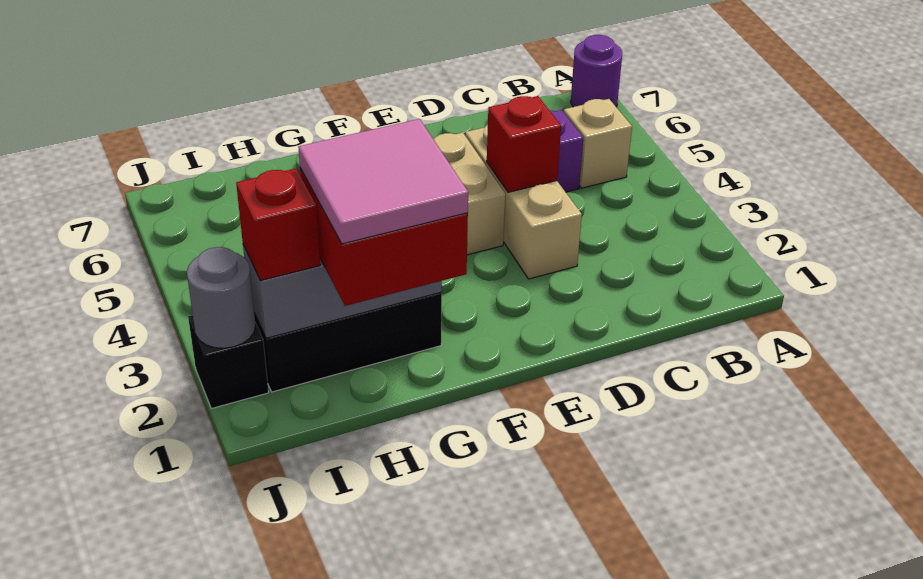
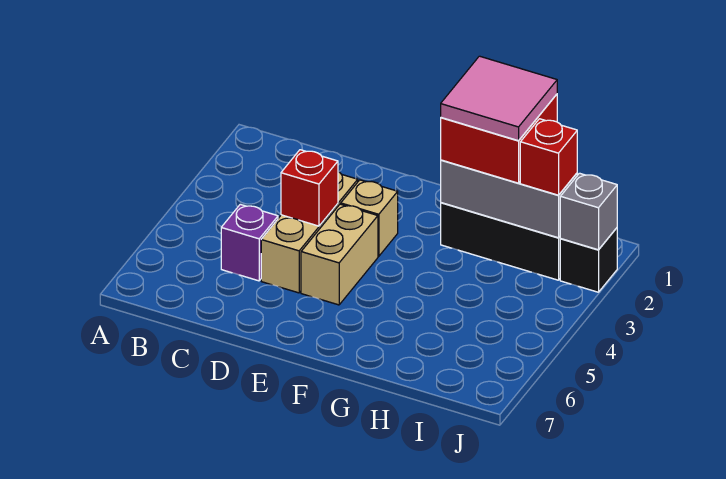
purple 1x1 round brick [571,35,622,107] -> none
tan 1x1 brick [564,99,632,188] -> tan 1x1 brick moved to [341,180,398,256]
grey 1x1 round brick [187,247,256,348] -> grey 1x1 brick [560,173,617,250]

